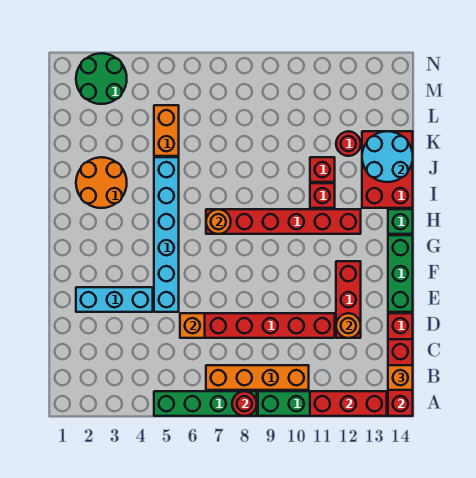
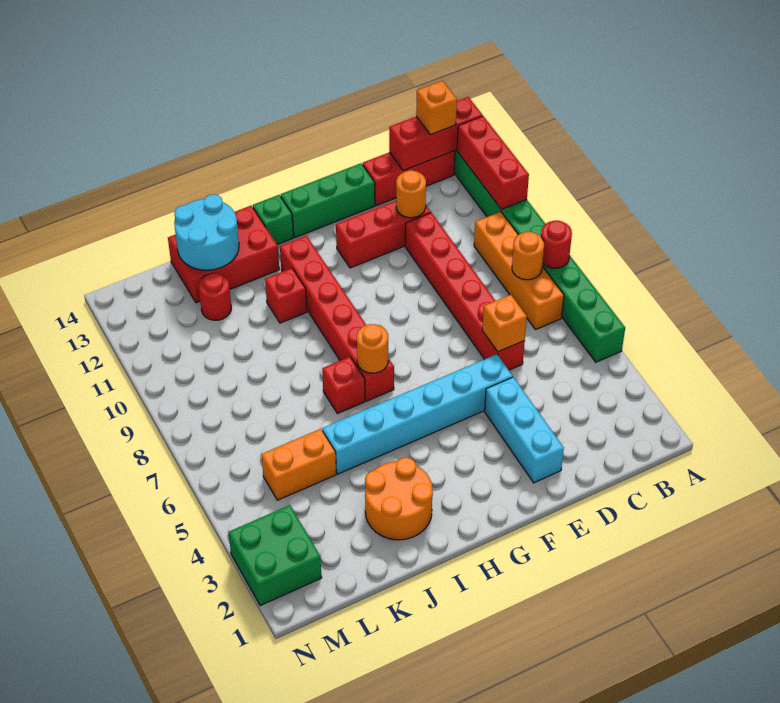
none -> orange 1x1 round brick [512,232,544,280]
red 1x1 brick [310,157,335,182] -> red 1x1 brick moved to [322,357,365,414]
green 2x2 round brick [76,53,127,104] -> green 2x2 brick [229,505,322,606]

